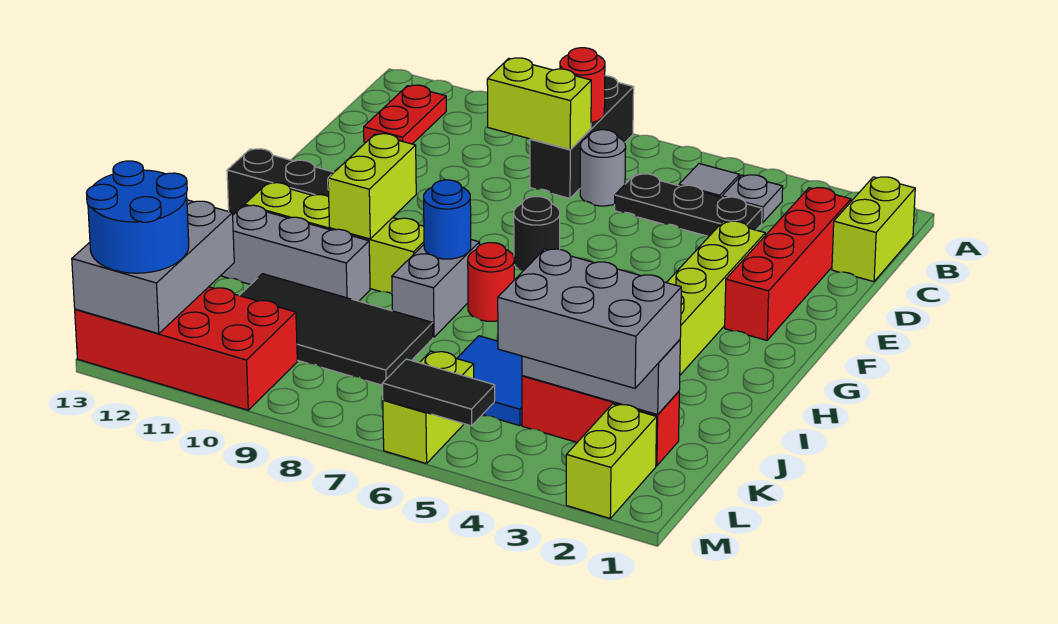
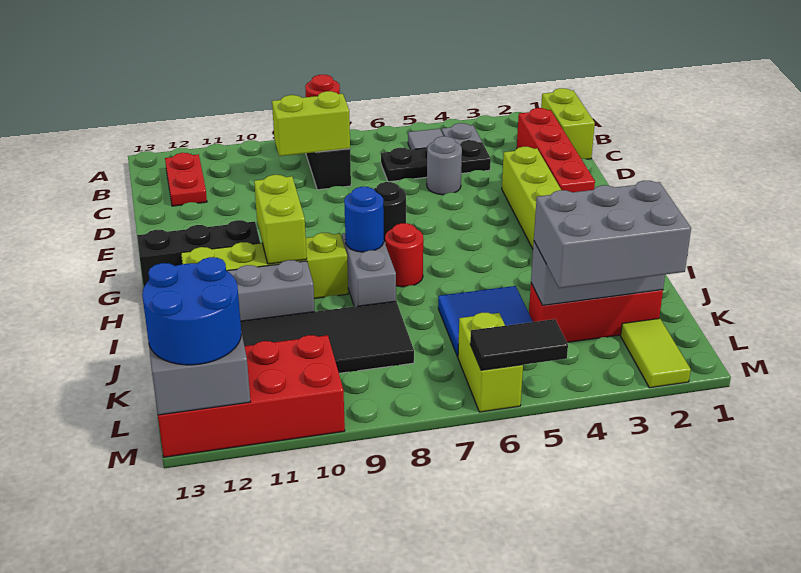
grey 1x1 round brick [580,130,626,206] -> grey 1x1 round brick moved to [427,136,462,195]
lime 1x2 brick [566,404,657,518] -> lime 1x2 tile [621,318,691,388]

